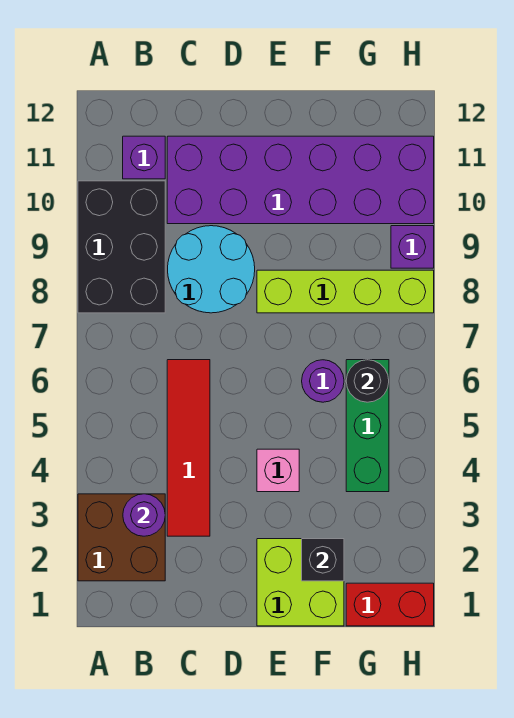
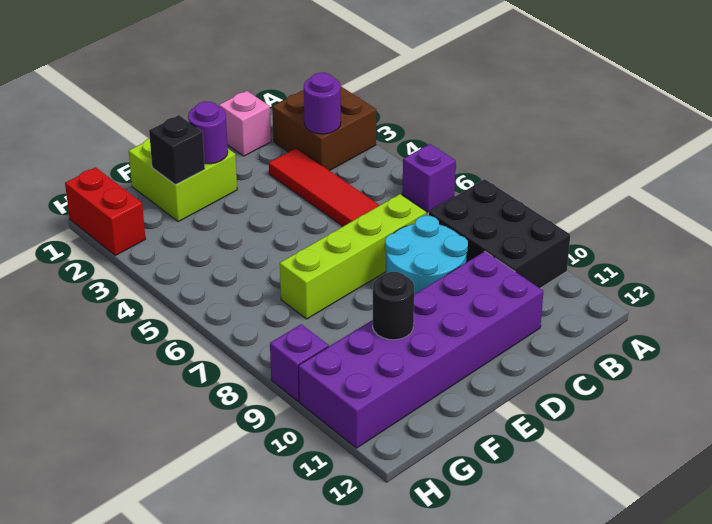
purple 1x1 brick [123,136,165,179] -> purple 1x1 brick moved to [402,144,456,212]
pink 1x1 brick [257,449,299,492] -> pink 1x1 brick moved to [219,91,271,156]
lime 1x4 brick [257,270,434,313] -> lime 1x4 brick moved to [280,194,426,319]
purple 1x1 round brick [302,360,344,402] -> purple 1x1 round brick moved to [188,102,228,164]
red 1x2 brick [346,583,434,626] -> red 1x2 brick turned to [65,167,146,255]
green 1x3 brick [346,360,389,492] -> none
black 1x1 round brick [346,360,389,402] -> black 1x1 round brick moved to [373,272,414,340]

